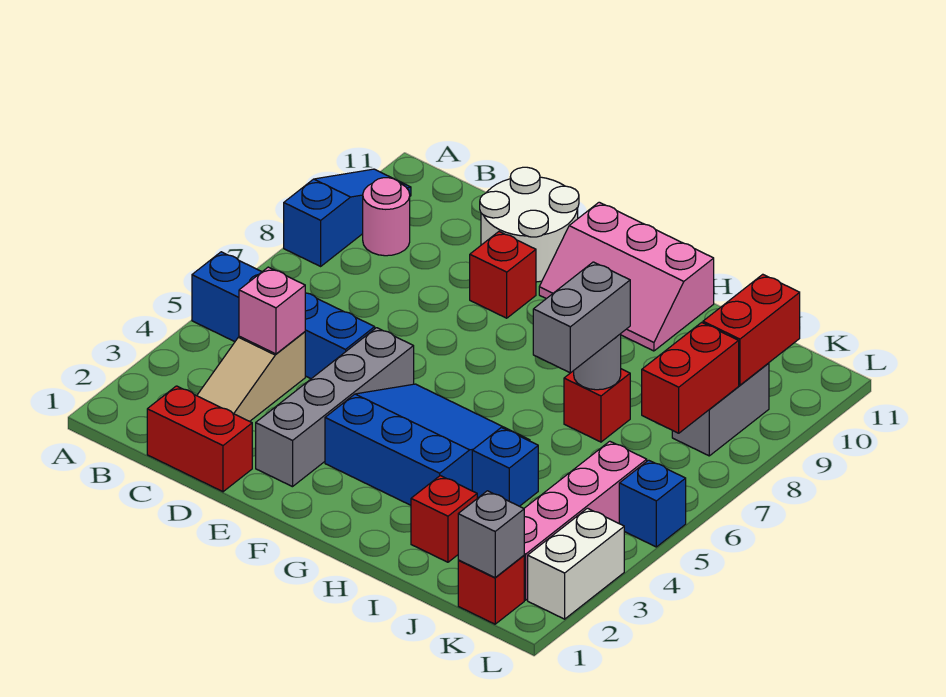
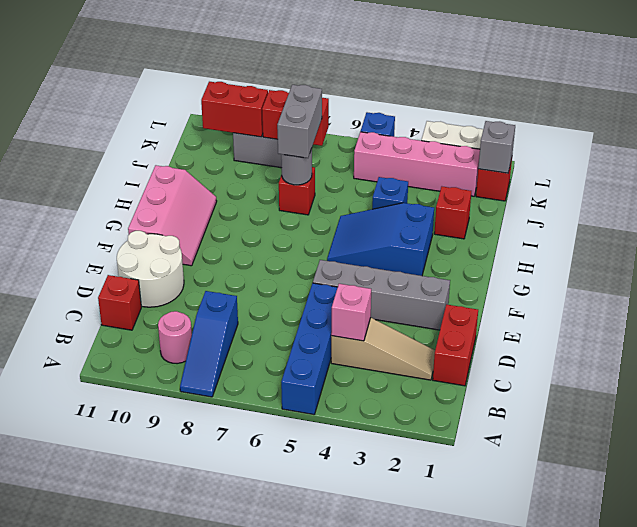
blue 1x3 slope [284,169,411,266] -> blue 1x3 slope turned to [180,291,238,397]
red 1x1 brick [470,232,536,318] -> red 1x1 brick moved to [98,275,141,330]
blue 3x3 slope [325,384,530,505] -> blue 2x3 slope [327,203,434,276]
grey 1x2 brick [533,262,630,373] -> grey 1x2 brick turned to [277,85,322,158]

